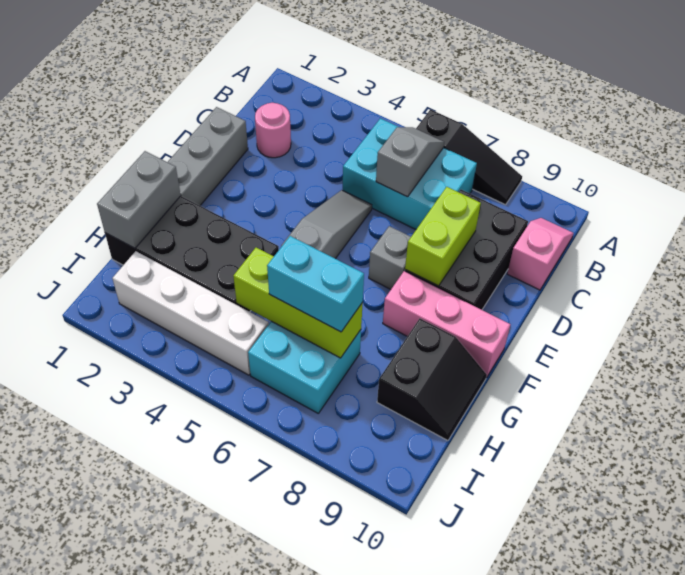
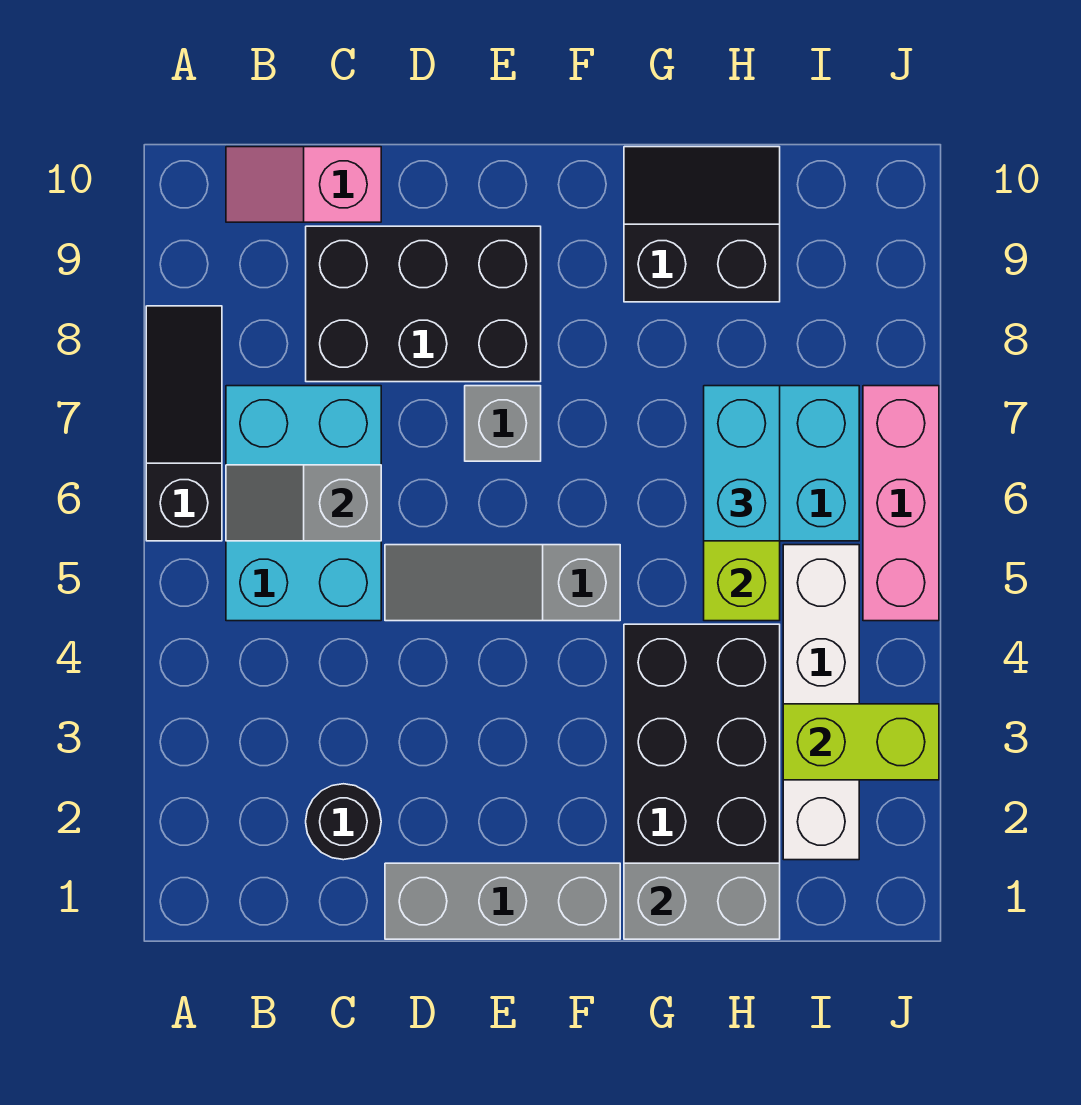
pink 1x1 round brick [255,103,291,158] -> black 1x1 round brick [306,784,381,860]
lime 1x2 brick [405,187,481,286] -> lime 1x2 brick moved to [783,704,939,780]
pink 1x3 brick [383,271,511,378] -> pink 1x3 brick moved to [863,386,939,621]

